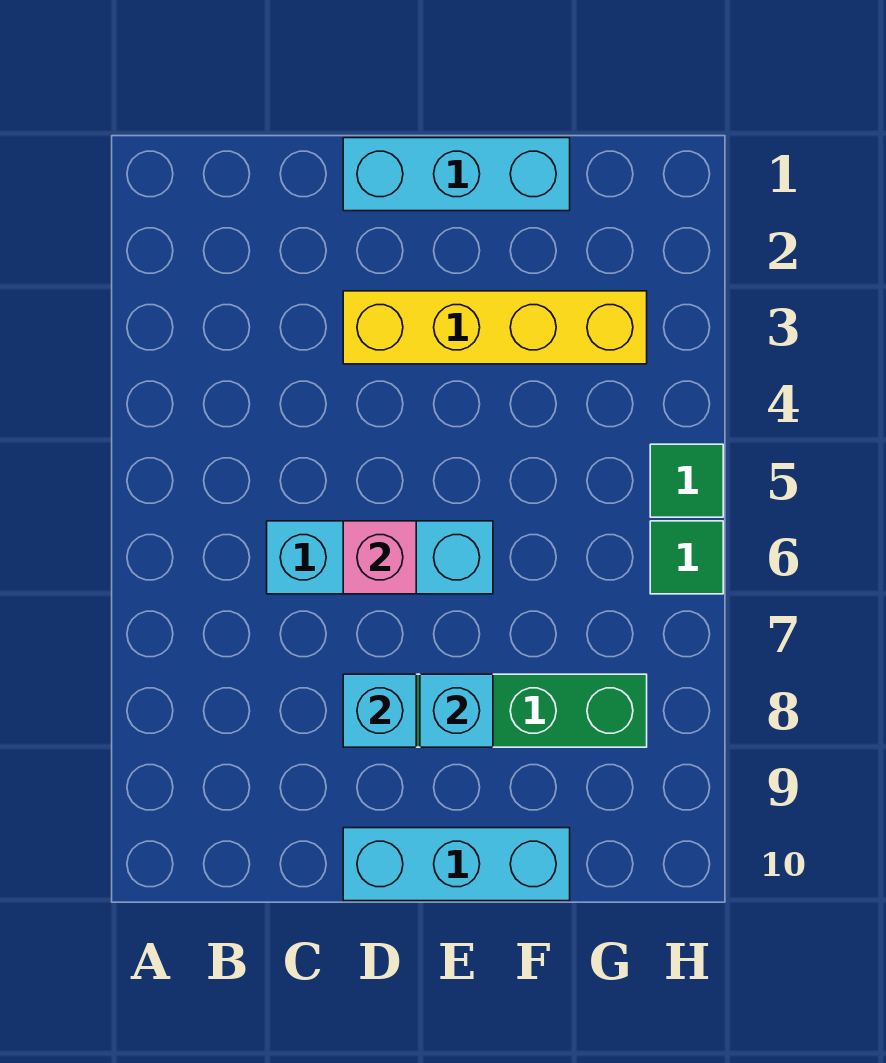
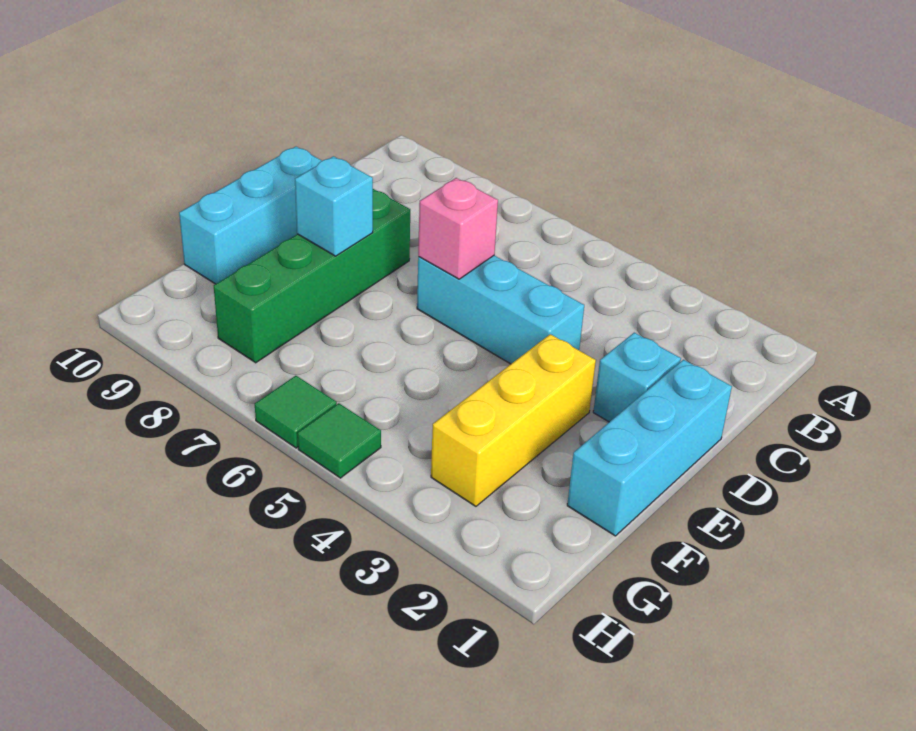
cyan 1x3 brick [267,521,493,594] -> cyan 1x3 brick turned to [417,256,584,364]
yellow 1x4 brick [343,291,647,364] -> yellow 1x3 brick [431,334,596,506]
cyan 1x1 brick [343,674,416,747] -> cyan 1x1 brick moved to [593,333,681,422]

